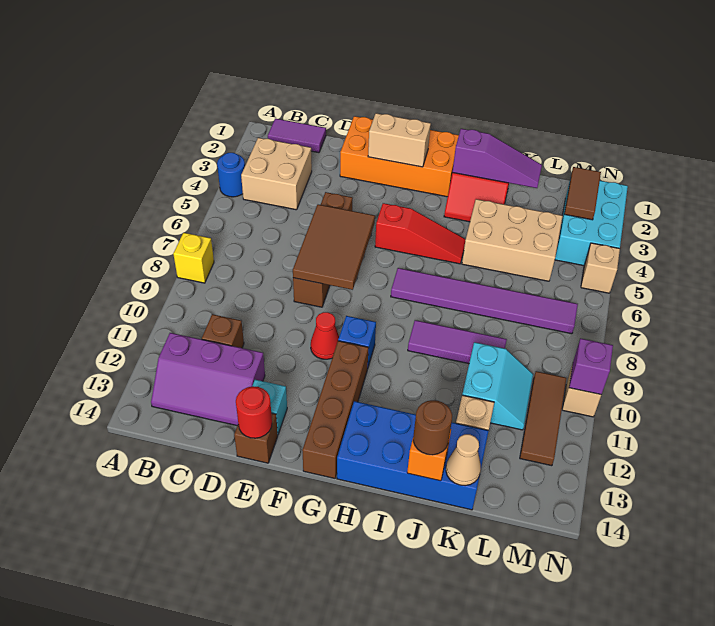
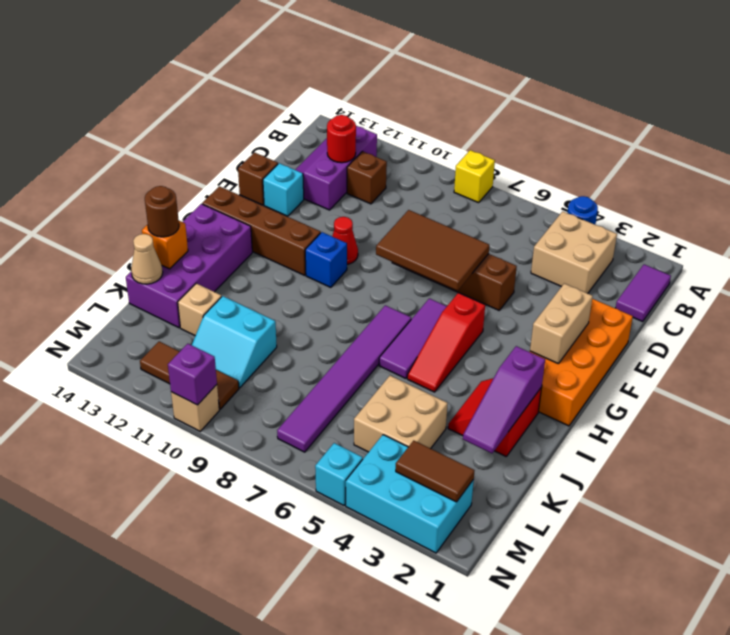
red 1x1 round brick [236,386,272,438] -> red 1x1 round brick moved to [327,115,356,163]
blue 2x4 brick [337,401,489,510] -> purple 2x4 brick [126,204,252,328]
purple 1x3 tile [408,320,507,364] -> purple 1x3 tile moved to [379,298,447,378]
tan 2x3 brick [462,199,563,281] -> tan 2x2 brick [354,376,448,452]
tan 1x1 brick [581,243,620,293] -> cyan 1x1 brick [315,443,363,505]

